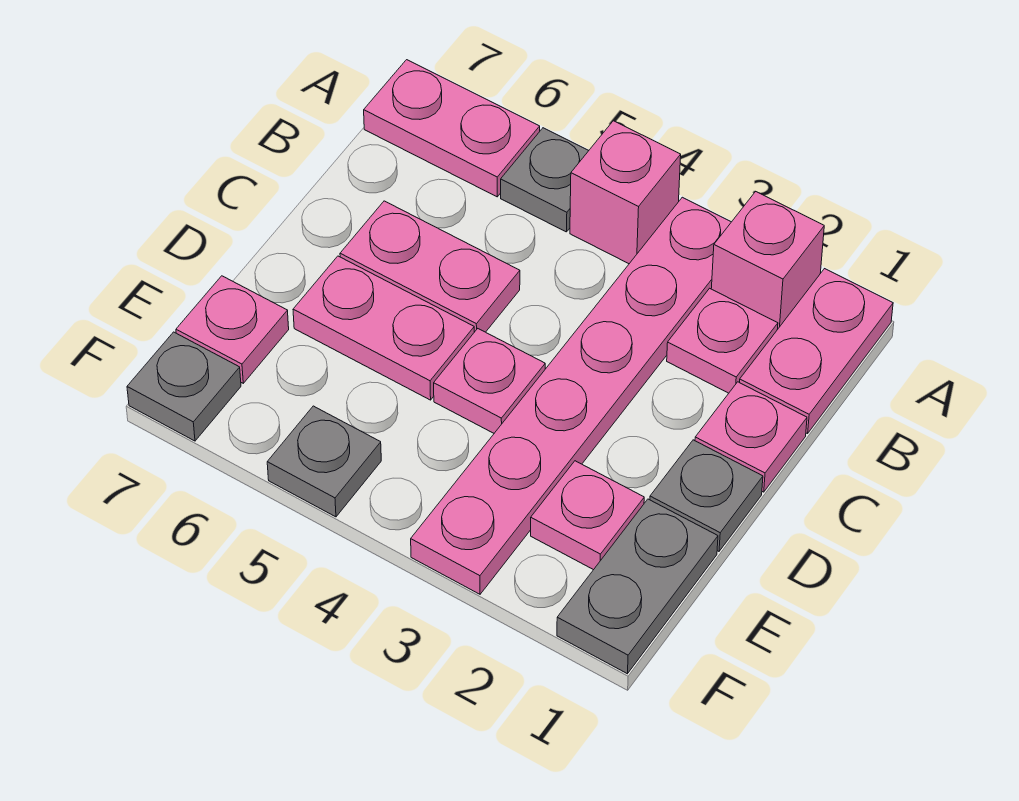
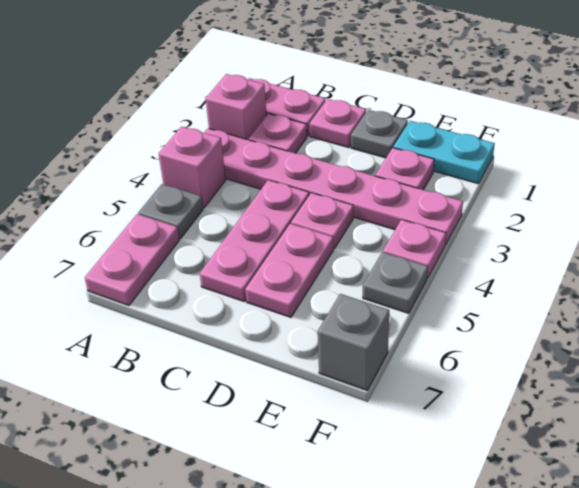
pink 1x2 plate [340,201,520,332] -> pink 1x3 plate [200,180,309,301]
grey 1x2 plate [557,499,718,674] -> cyan 1x2 plate [393,121,495,184]
pink 1x1 plate [176,276,289,383] -> pink 1x1 plate moved to [383,220,446,278]
grey 1x1 plate [127,332,241,441] -> grey 1x1 brick [318,294,389,390]

